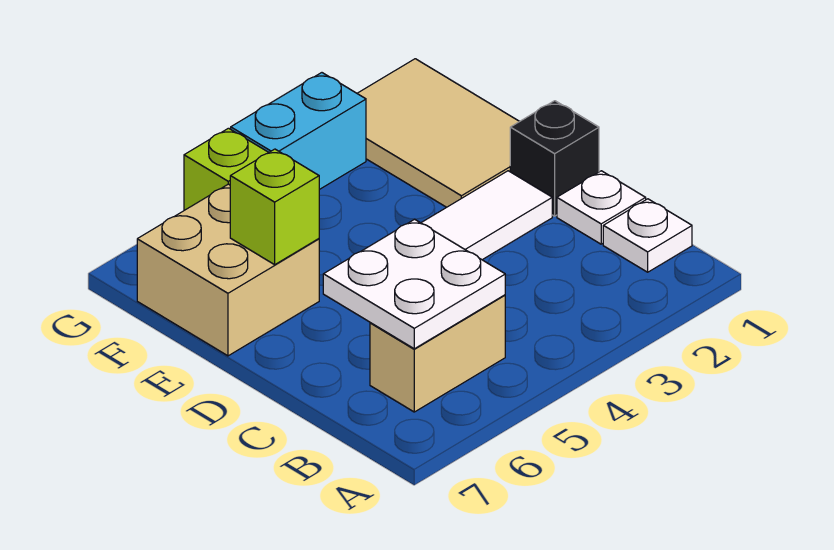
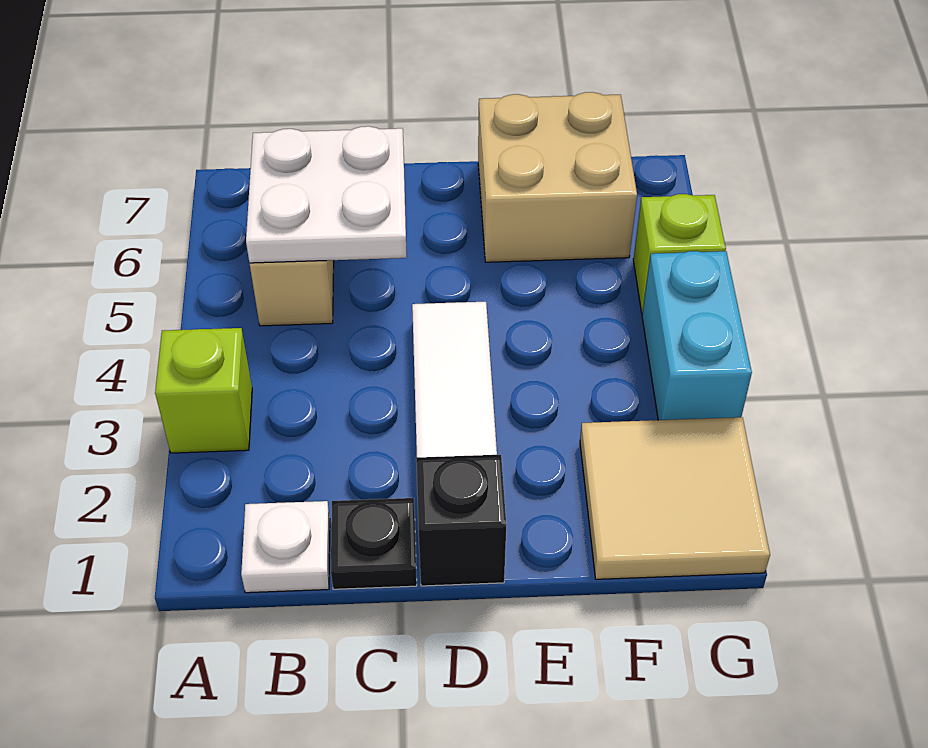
white 1x1 plate [557,171,646,244] -> black 1x1 plate [331,498,417,589]
tan 2x3 tile [357,59,520,207] -> tan 2x2 tile [580,417,770,579]
lime 1x1 brick [230,149,319,265] -> lime 1x1 brick moved to [155,328,252,453]

